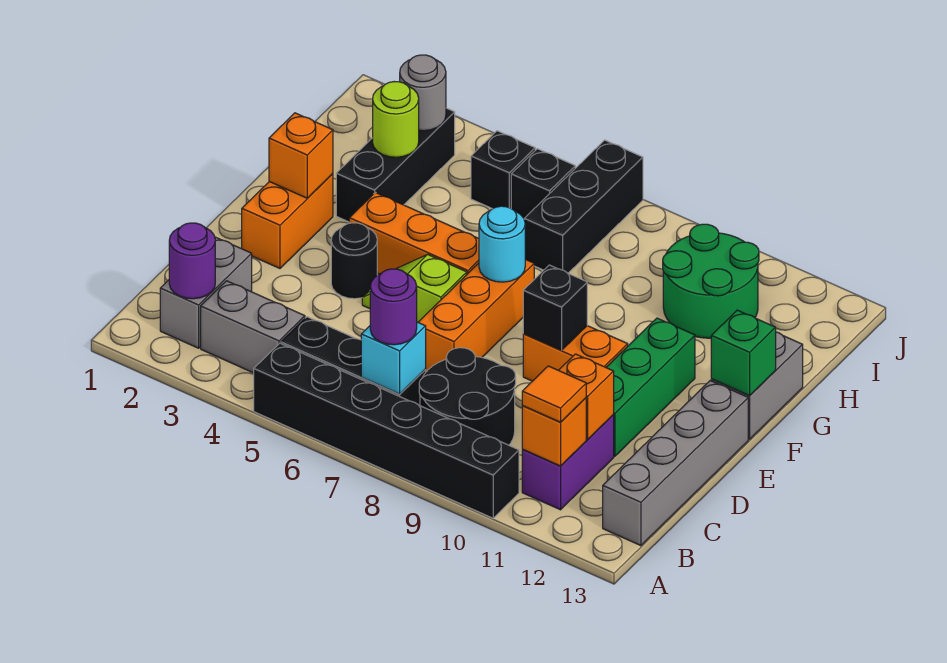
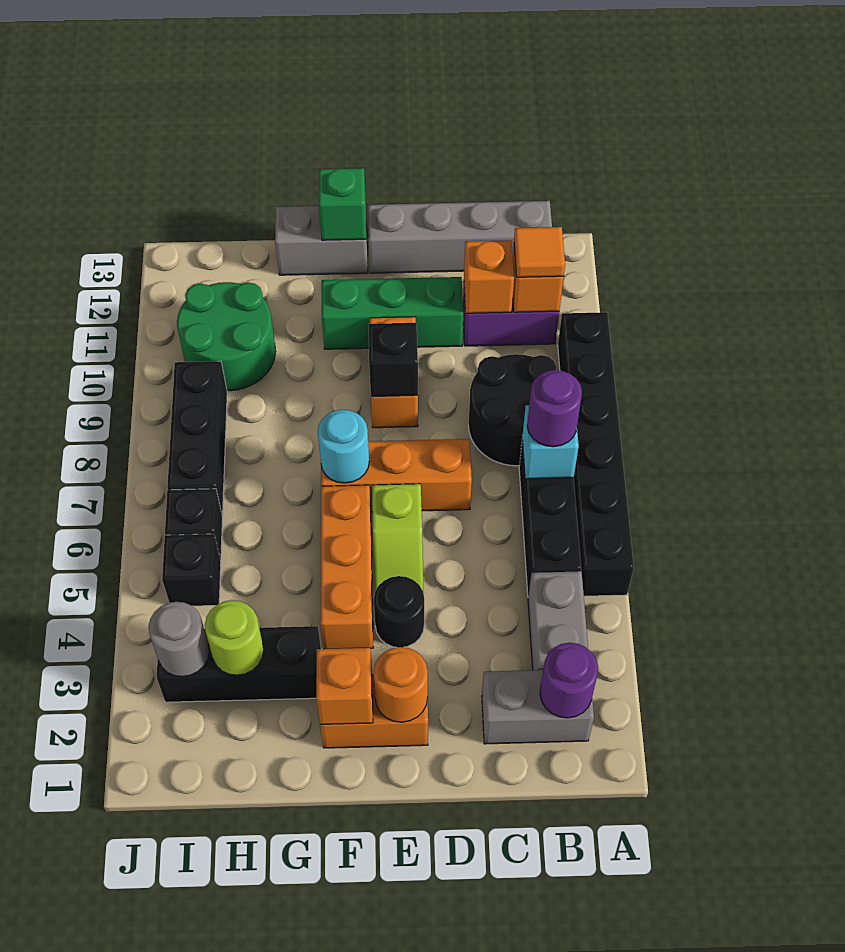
none -> orange 1x1 round brick [374,647,428,722]
black 1x3 brick [524,140,643,273] -> black 1x3 brick turned to [167,361,227,515]

